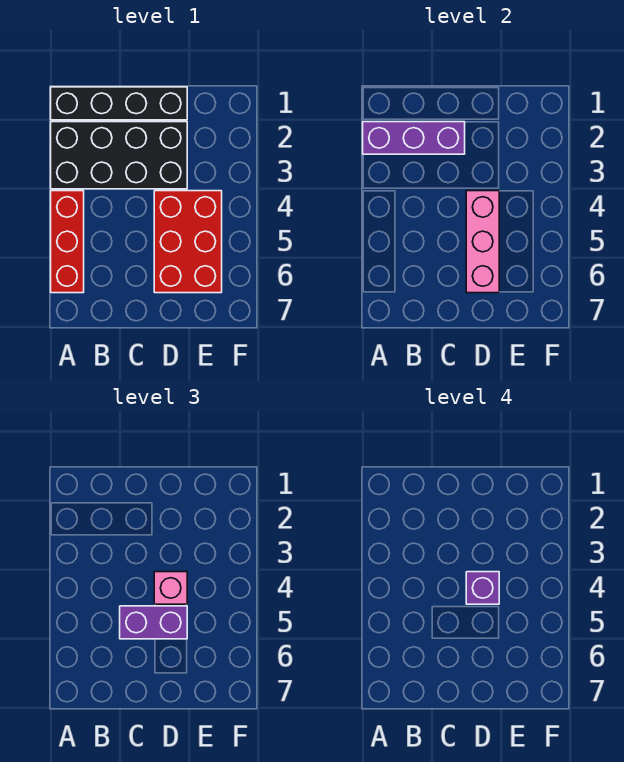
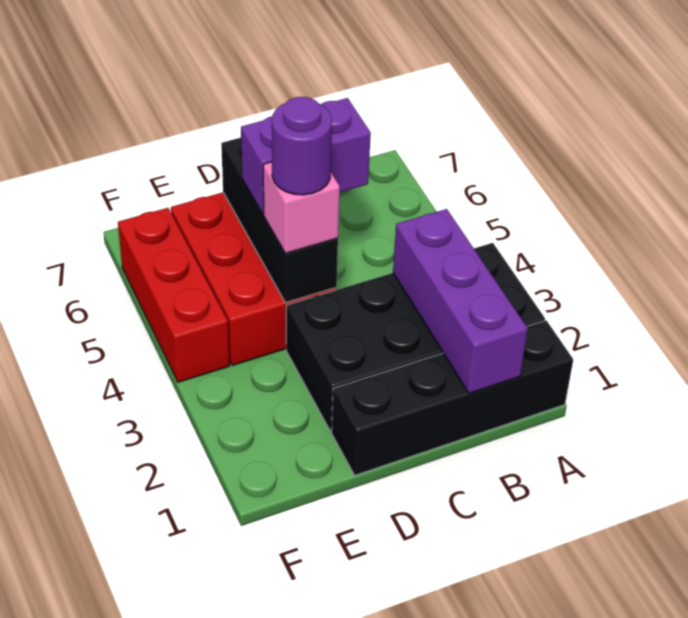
purple 1x3 brick [363,122,465,154] -> purple 1x3 brick turned to [393,209,528,393]
red 1x3 brick [51,191,84,293] -> red 1x3 brick moved to [118,208,229,382]
pink 1x3 brick [466,191,499,293] -> black 1x3 brick [221,138,338,303]
purple 1x1 brick [466,572,499,604] -> purple 1x1 round brick [272,97,332,195]

